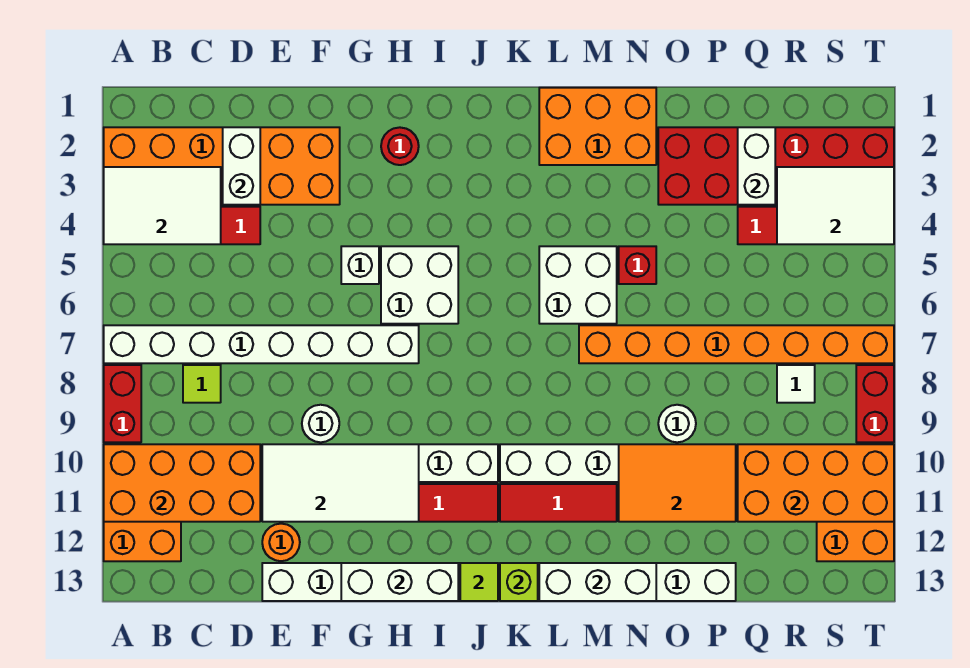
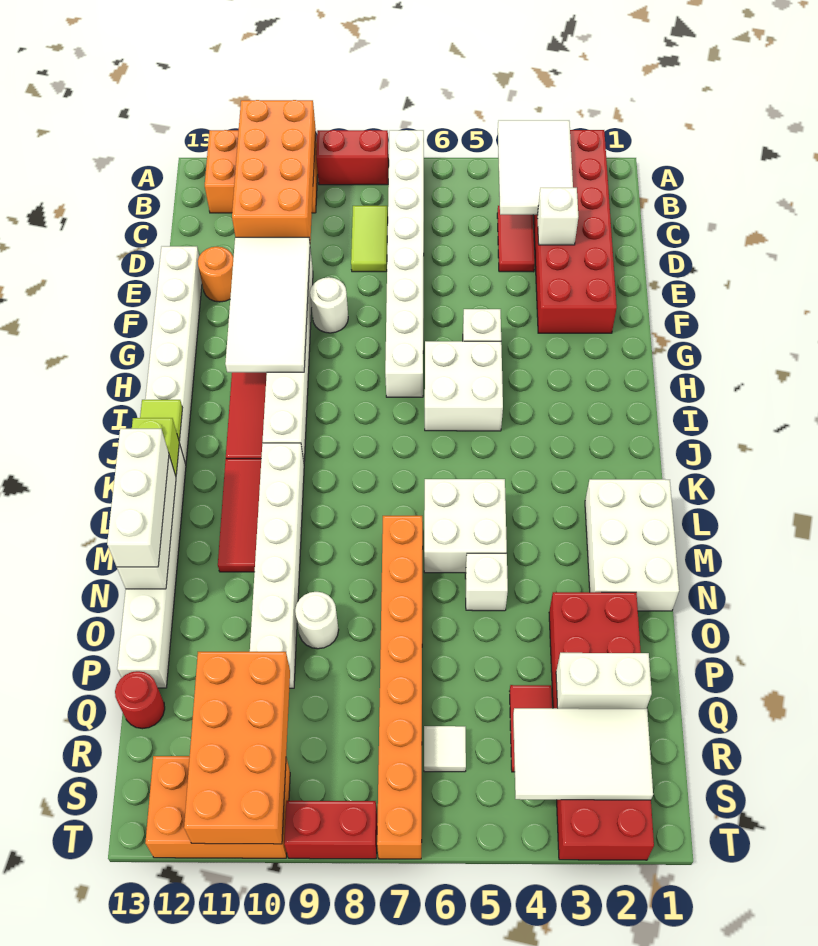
orange 2x6 brick [104,127,340,205] -> red 2x6 brick [533,130,617,333]
lime 1x1 tile [183,365,221,403] -> lime 1x2 tile [351,206,388,272]
white 1x2 brick [223,127,260,205] -> white 1x1 brick [537,188,578,245]
white 1x3 brick [341,563,458,601] -> white 1x3 brick moved to [107,429,169,567]
red 1x1 round brick [381,127,419,165] -> red 1x1 round brick moved to [115,671,165,729]
orange 2x3 brick [539,88,656,165] -> white 2x3 brick [585,479,679,611]
red 1x1 brick [619,246,656,284] -> white 1x1 brick [465,553,508,611]
orange 2x3 tile [619,444,736,522] -> none
white 2x3 tile [777,167,894,244] -> white 2x3 tile turned to [513,708,653,800]
white 1x1 tile [777,365,815,403] -> white 1x1 tile moved to [424,726,466,772]

